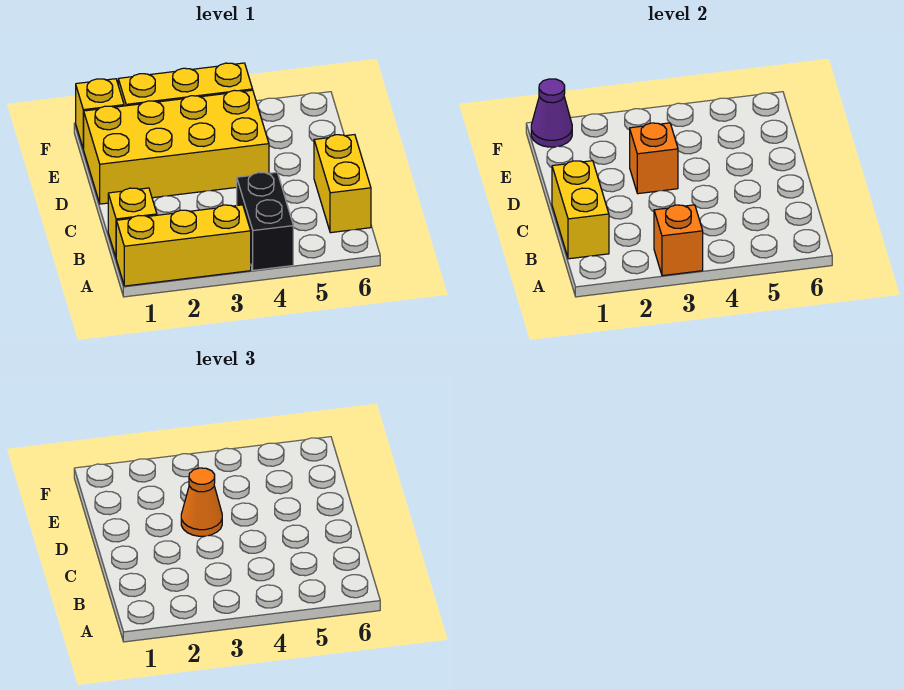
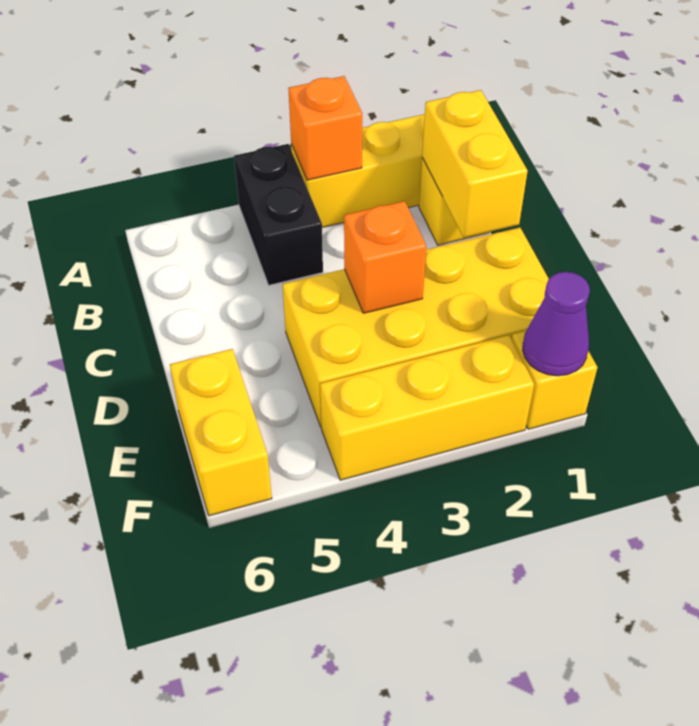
yellow 1x2 brick [314,135,371,233] -> yellow 1x2 brick moved to [170,349,272,516]
orange 1x1 cone [181,468,222,536] -> none

